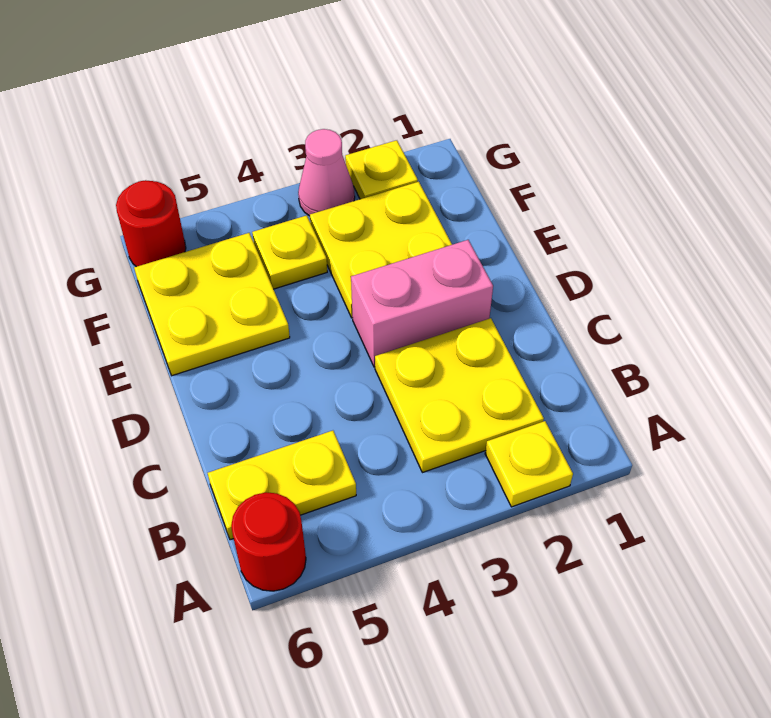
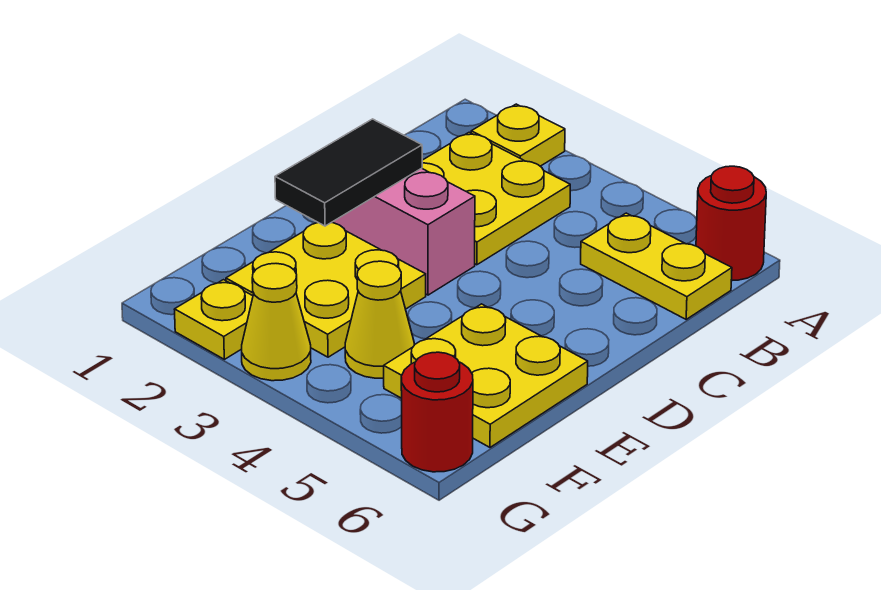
none -> black 1x2 tile [275,119,422,226]
yellow 1x1 plate [252,215,327,289] -> yellow 1x1 cone [345,261,414,378]
pink 1x1 cone [298,129,355,216] -> yellow 1x1 cone [242,264,311,381]

